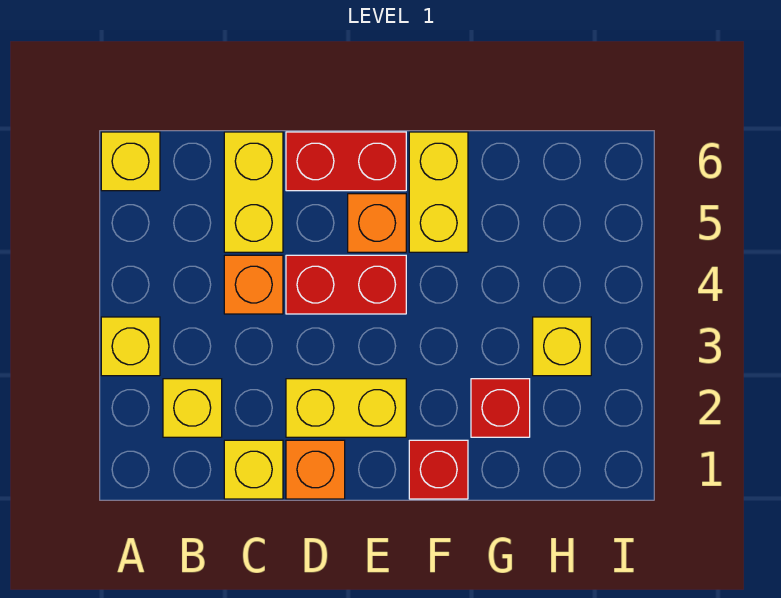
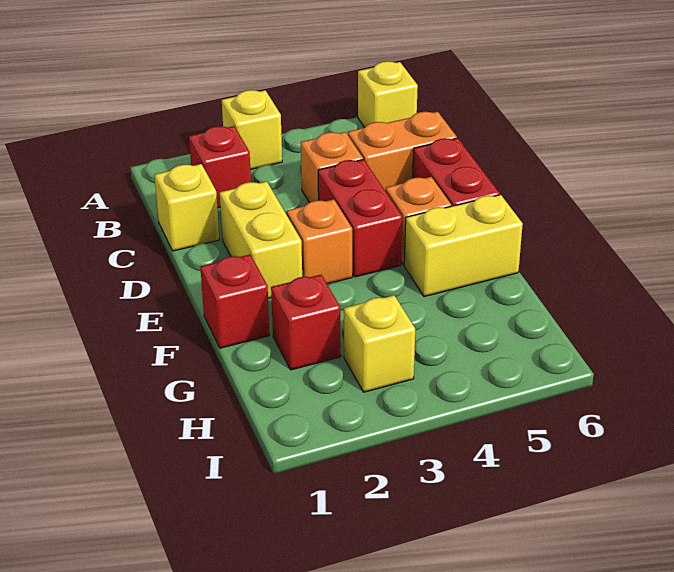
yellow 1x1 brick [163,379,222,437] -> red 1x1 brick [189,126,251,208]
yellow 1x2 brick [224,132,283,252] -> orange 1x2 brick [348,112,457,190]
orange 1x1 brick [286,440,345,499] -> orange 1x1 brick moved to [287,199,352,284]

